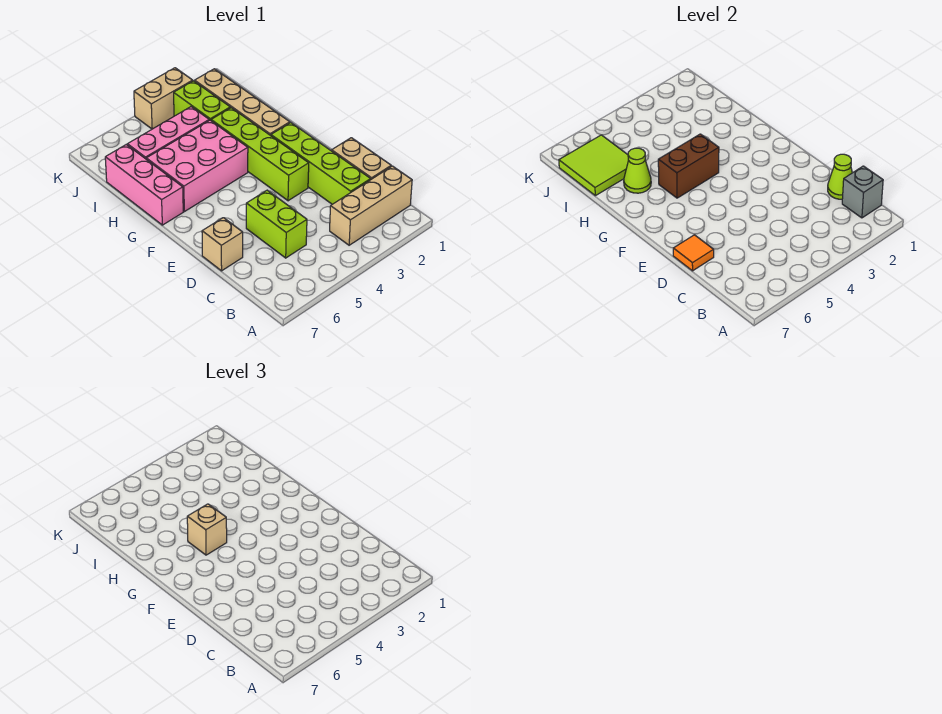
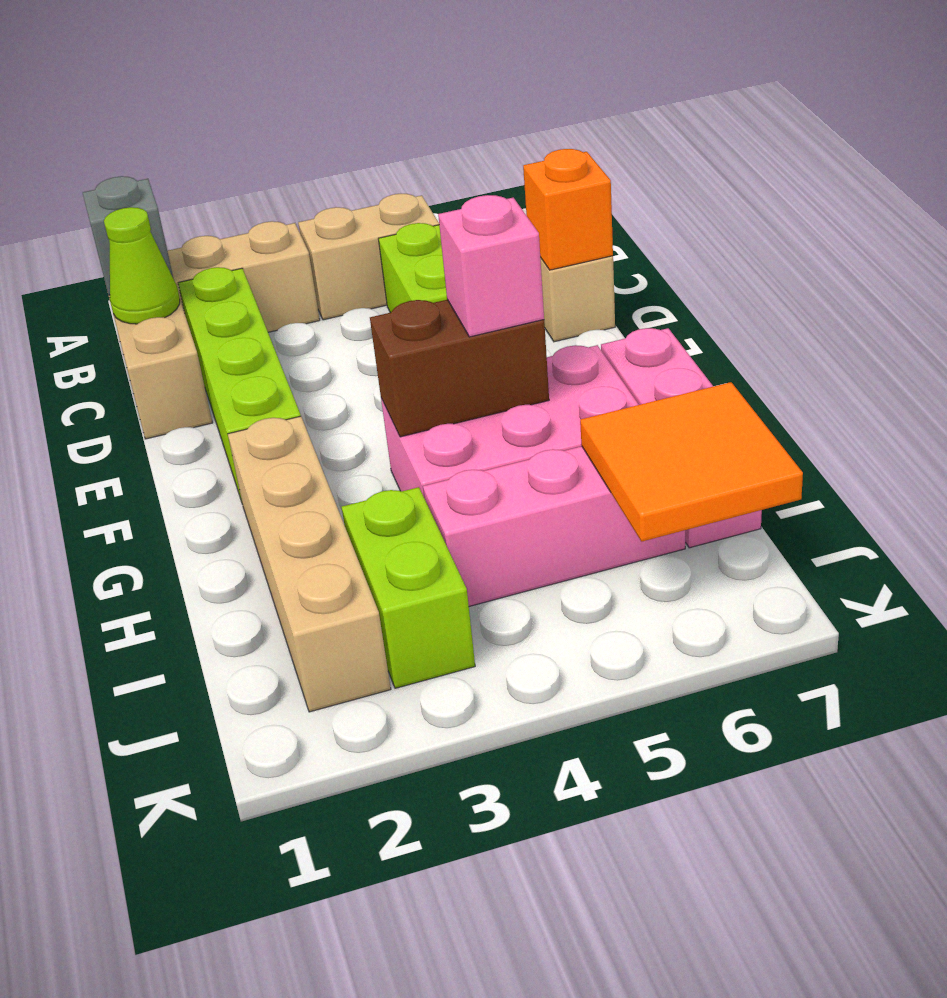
orange 1x1 tile [673,235,714,271] -> orange 1x1 brick [523,149,613,270]
lime 1x4 brick [211,108,309,201] -> none
tan 1x1 brick [187,504,227,555] -> pink 1x1 brick [438,195,544,337]
lime 1x1 cone [624,148,651,193] -> none
lime 2x2 tile [559,135,628,196] -> orange 2x2 tile [580,382,803,542]
tan 1x2 brick [134,68,193,129] -> tan 1x2 brick moved to [298,194,439,320]

